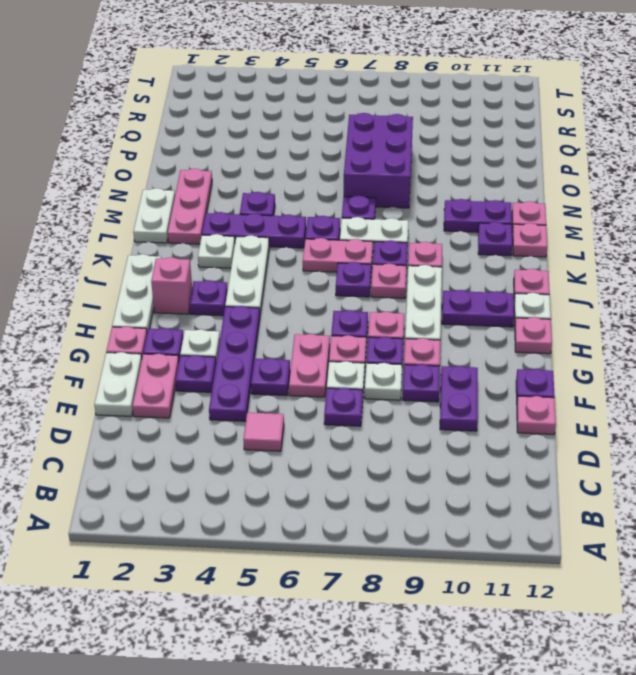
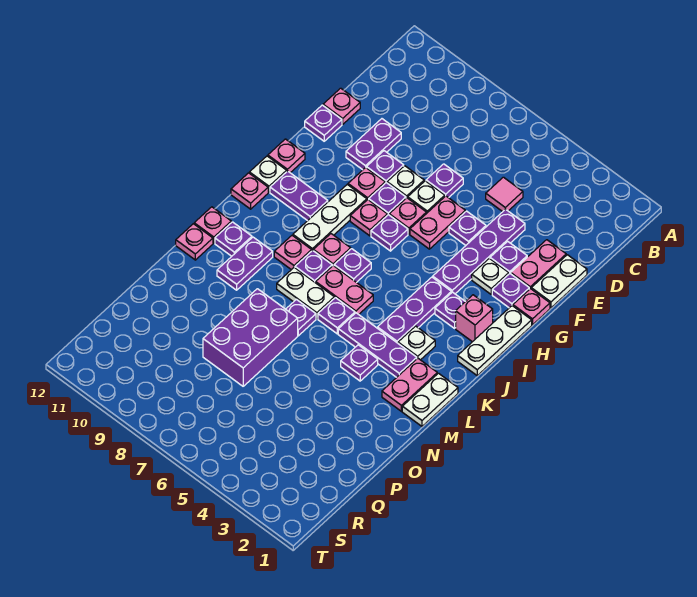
white 1x3 plate [225,235,269,313] -> purple 1x3 plate [377,277,451,343]
pink 1x3 plate [168,169,212,244] -> pink 1x2 plate [382,358,437,411]
purple 1x2 plate [444,199,512,232] -> purple 1x2 plate turned to [217,237,273,290]

